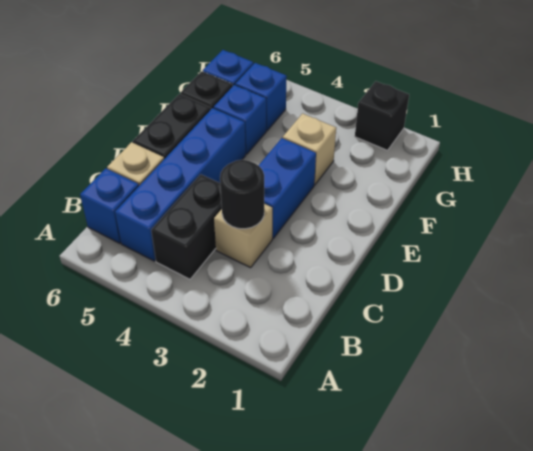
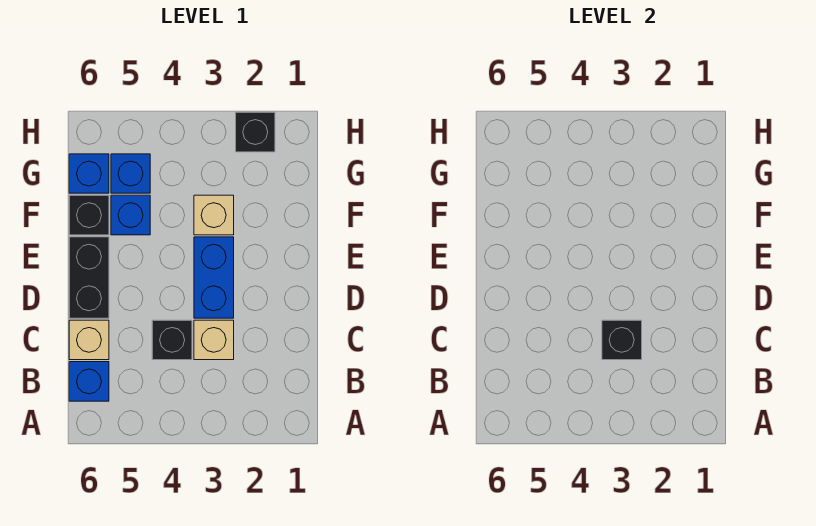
black 1x2 brick [151,174,222,279] -> black 1x1 brick [152,320,192,360]
blue 1x4 brick [115,108,246,261] -> none
black 1x1 round brick [220,160,264,229] -> black 1x1 brick [602,320,642,360]

